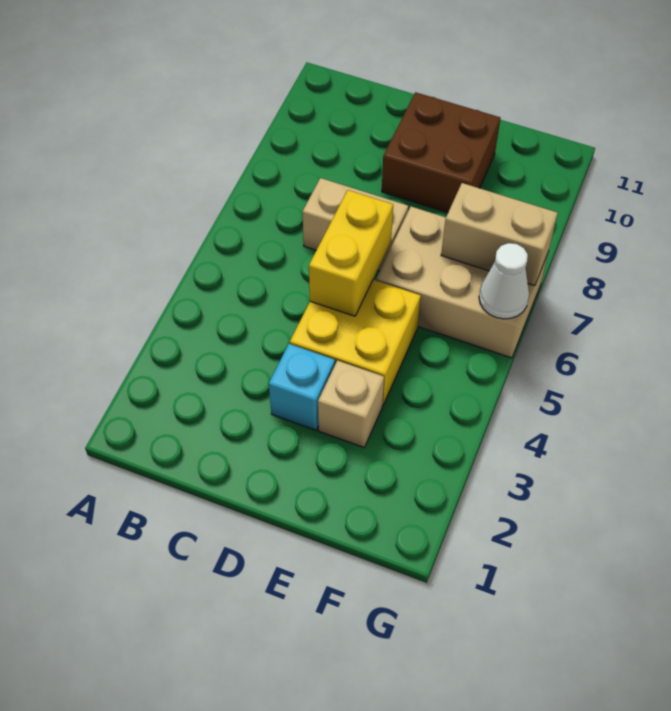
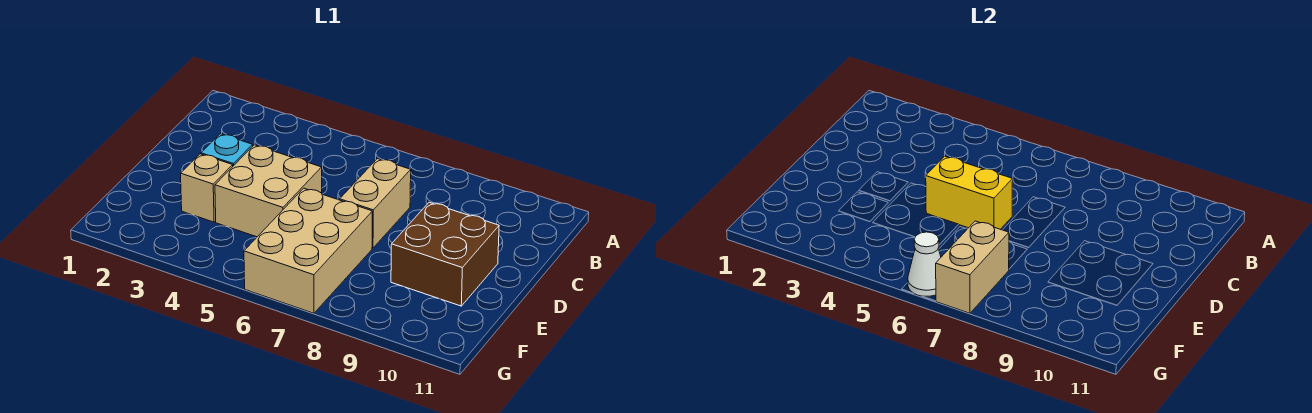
yellow 2x2 brick [290,280,421,406] -> tan 2x2 brick [215,145,322,237]

